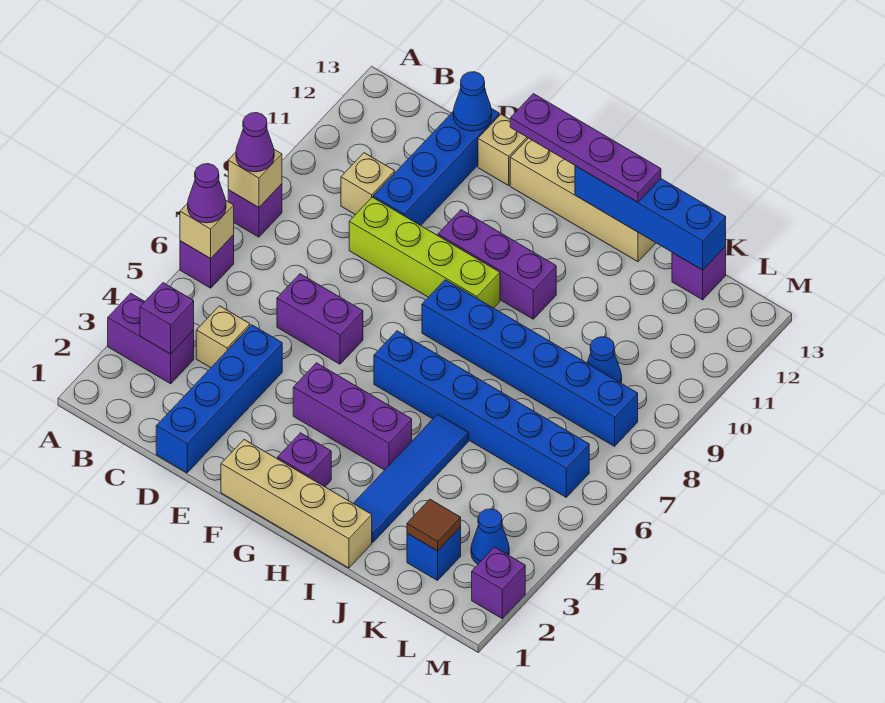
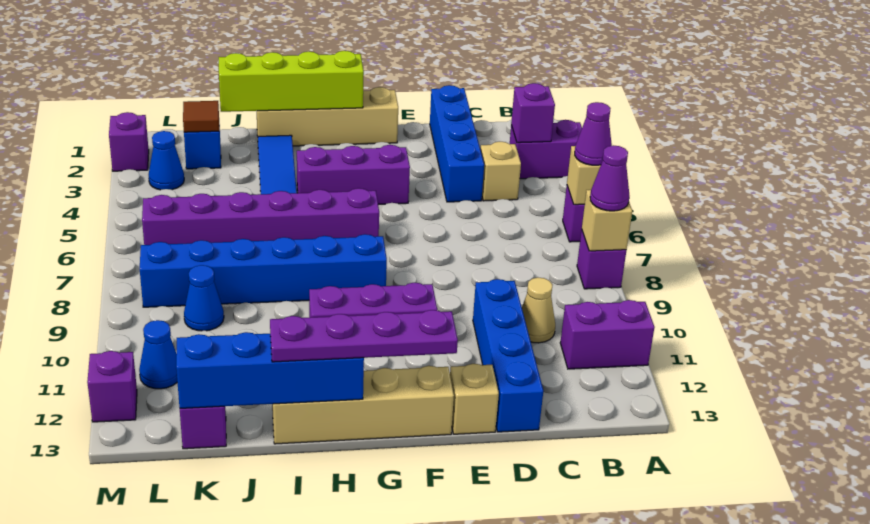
tan 1x1 brick [341,153,395,215] -> tan 1x1 cone [522,278,555,343]
purple 1x2 brick [277,274,363,364] -> purple 1x2 brick moved to [560,300,655,369]
lime 1x4 brick [349,197,500,308] -> lime 1x4 brick moved to [219,51,364,112]
blue 1x1 cone [453,72,492,131] -> blue 1x1 cone moved to [139,320,177,389]
purple 1x1 brick [278,433,331,487] -> purple 1x1 brick moved to [87,351,137,422]
blue 1x6 brick [374,331,589,497] -> purple 1x6 brick [142,188,379,245]

